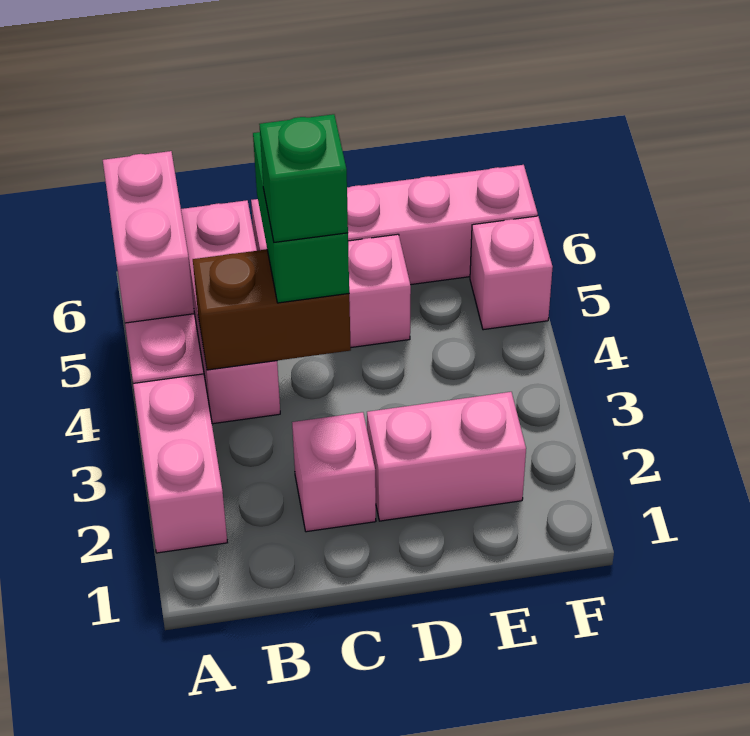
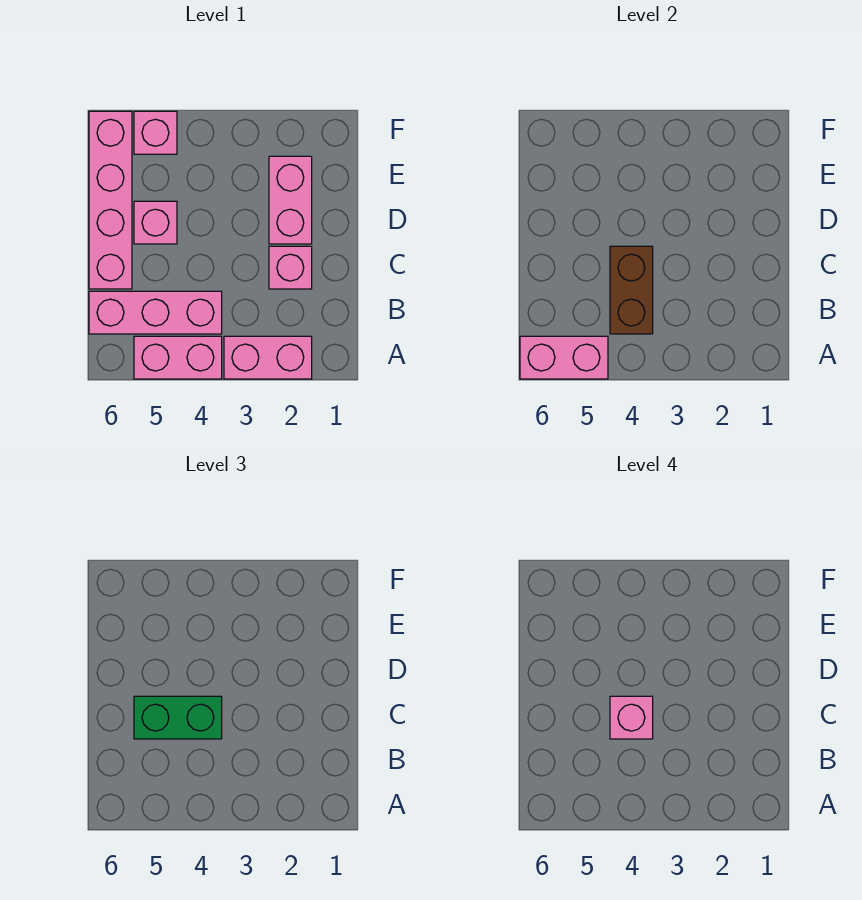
green 1x1 brick [259,114,348,242] -> pink 1x1 brick [610,696,653,739]

